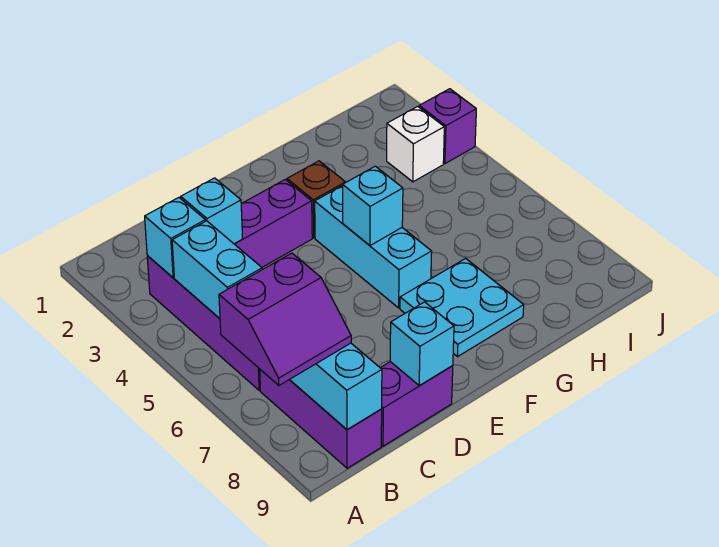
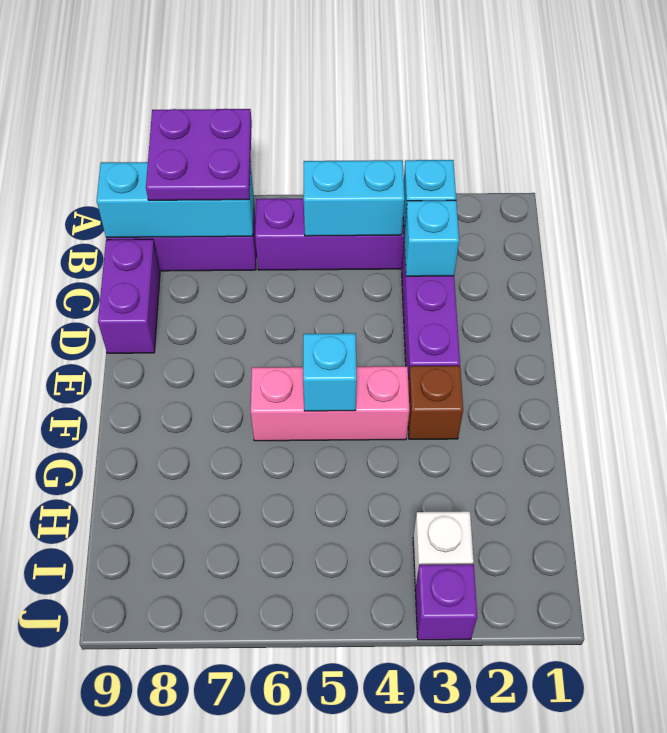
purple 2x2 slope [219,253,351,385] -> purple 2x2 plate [146,109,252,200]
cyan 1x1 brick [390,302,454,386] -> none
cyan 1x3 brick [315,185,432,308] -> pink 1x3 brick [251,366,409,441]
cyan 2x2 plate [400,258,524,357] -> none

